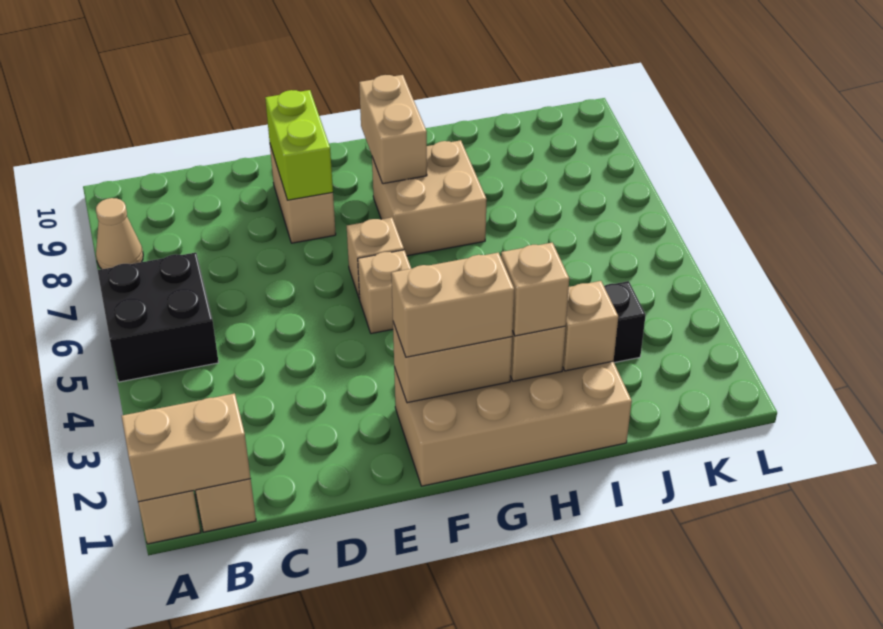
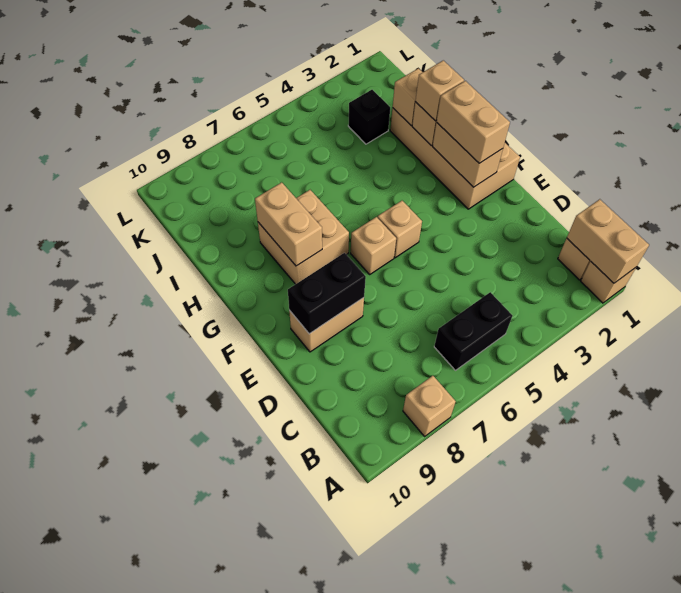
black 2x2 brick [98,253,219,382] -> black 1x2 brick [434,292,513,370]
tan 1x1 cone [96,198,143,269] -> tan 1x1 brick [403,376,456,436]
lime 1x2 brick [265,90,333,200] -> black 1x2 brick [288,253,366,334]
tan 1x2 brick [359,75,427,184] -> tan 1x2 brick turned to [255,182,322,266]

